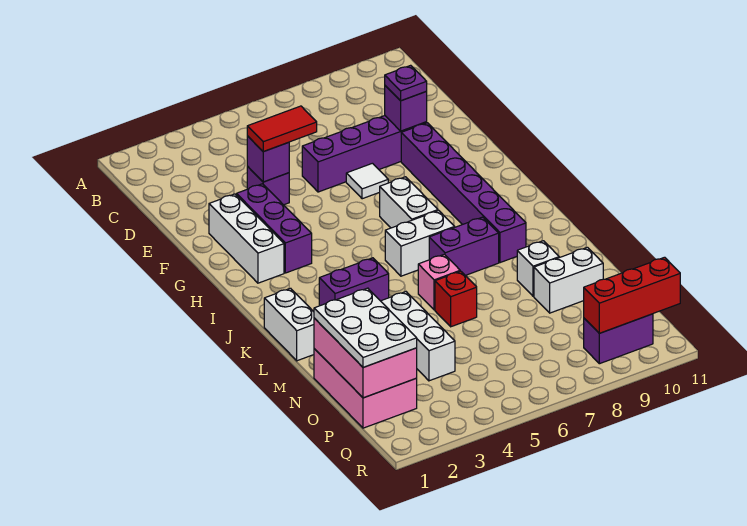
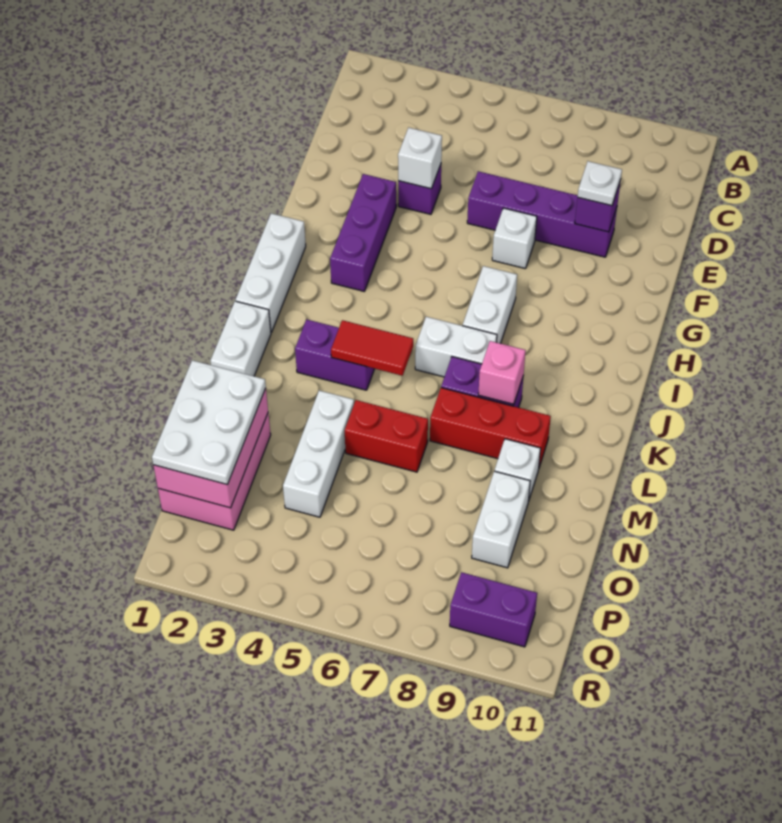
purple 1x1 brick [247,136,289,182] -> white 1x1 brick [398,128,442,189]
red 1x2 tile [247,106,317,152] -> red 1x2 tile moved to [331,320,413,376]
purple 1x1 plate [385,65,427,101] -> white 1x1 plate [578,161,622,206]
white 1x3 brick [209,194,284,283] -> white 1x3 brick moved to [236,213,306,332]
white 1x1 tile [346,163,388,199] -> white 1x1 brick [492,208,537,269]
purple 1x6 brick [401,123,526,263] -> none
pink 1x1 brick [418,254,460,310] -> pink 1x1 brick moved to [478,341,526,404]
red 1x1 brick [435,271,477,327] -> red 1x2 brick [345,400,428,472]
white 1x2 brick [534,247,603,313] -> white 1x2 brick turned to [472,471,530,568]
red 1x3 brick [584,257,680,333] -> red 1x3 brick moved to [430,388,551,467]

